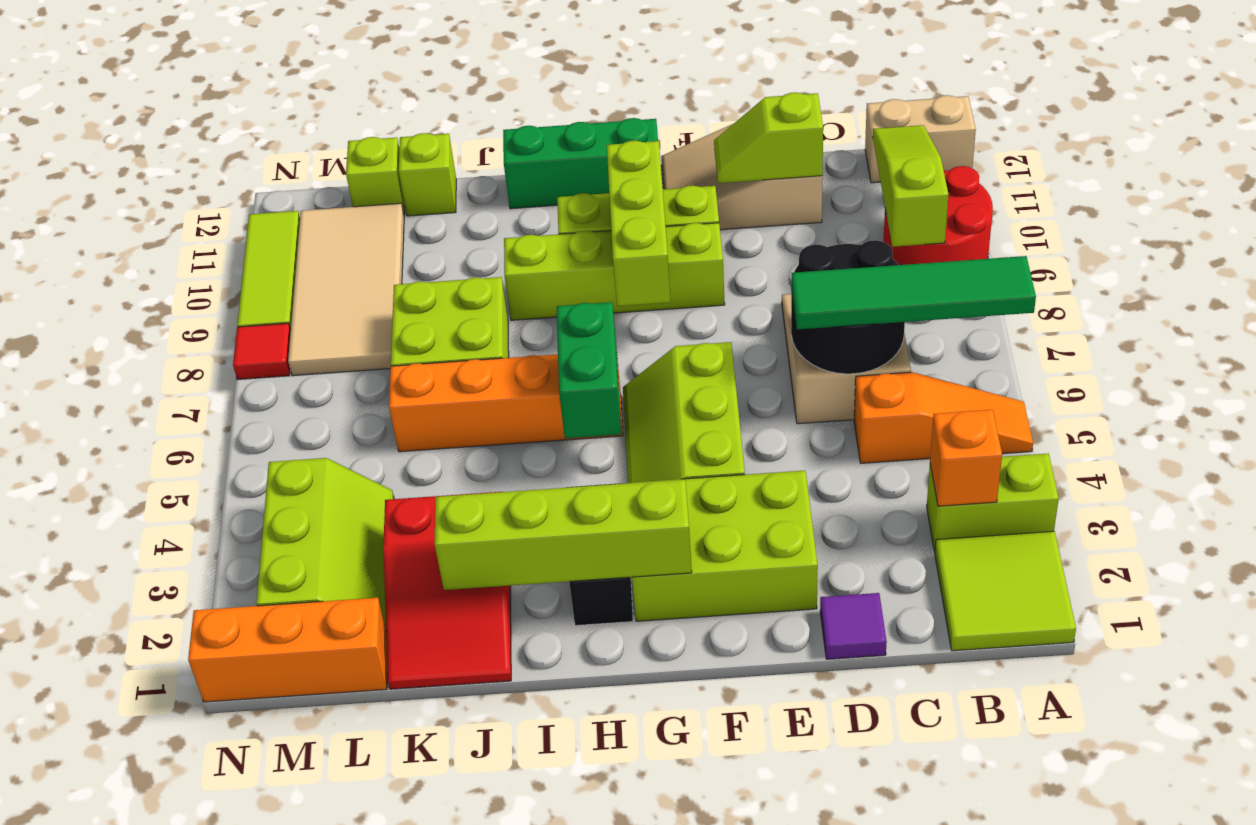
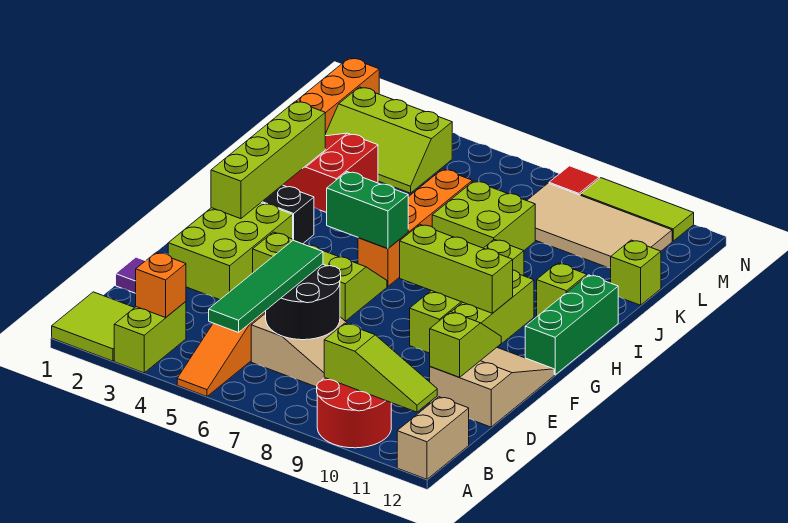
lime 1x1 brick [346,137,405,215] -> lime 1x1 brick moved to [537,263,587,316]

